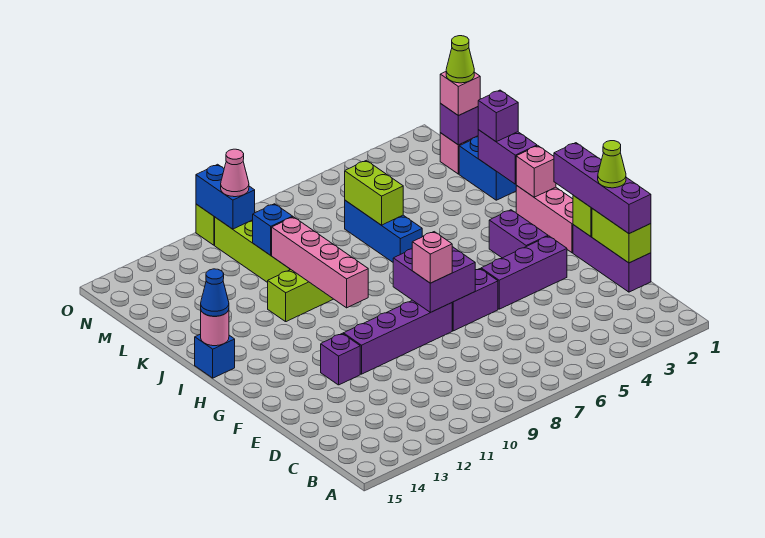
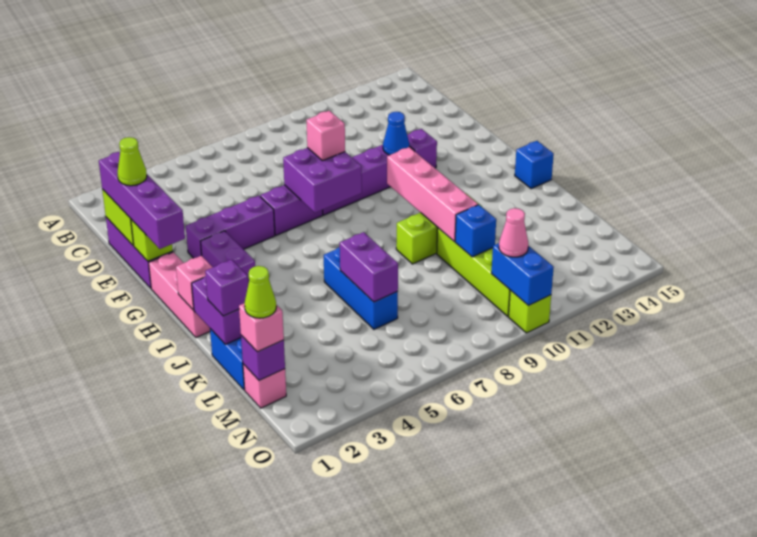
pink 1x1 round brick [201,310,229,346] -> none
blue 1x1 cone [201,269,229,316] -> blue 1x1 cone moved to [383,112,409,155]
lime 1x2 brick [345,160,403,225] -> purple 1x2 brick [340,232,398,302]

